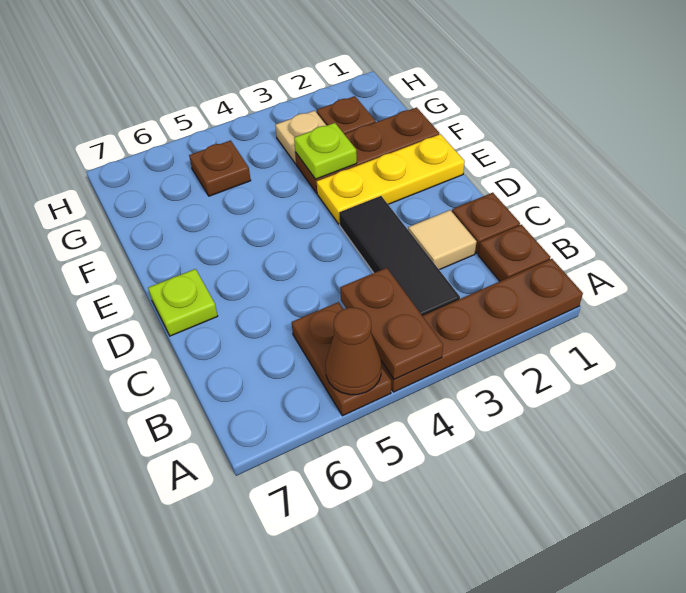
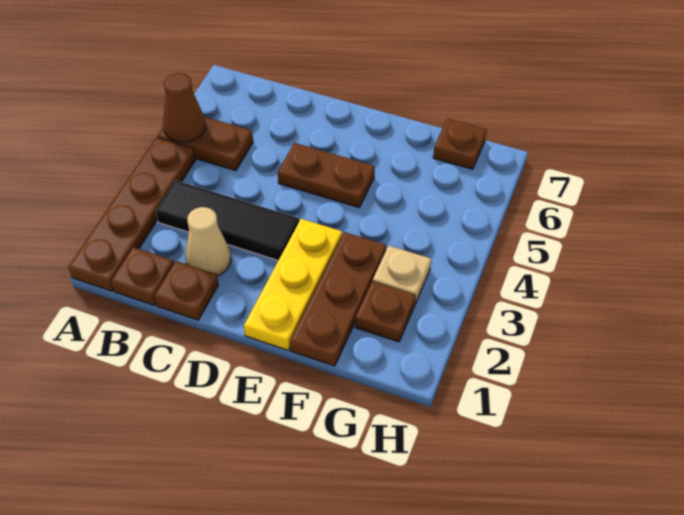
brown 1x2 plate [340,268,443,379] -> brown 1x2 plate moved to [278,143,375,207]
tan 1x1 tile [408,210,477,270] -> tan 1x1 cone [185,207,231,276]
lime 1x1 plate [148,269,218,336] -> none
lime 1x1 plate [294,123,357,179] -> none
brown 1x1 plate [189,140,251,196] -> brown 1x1 plate moved to [433,119,487,169]

